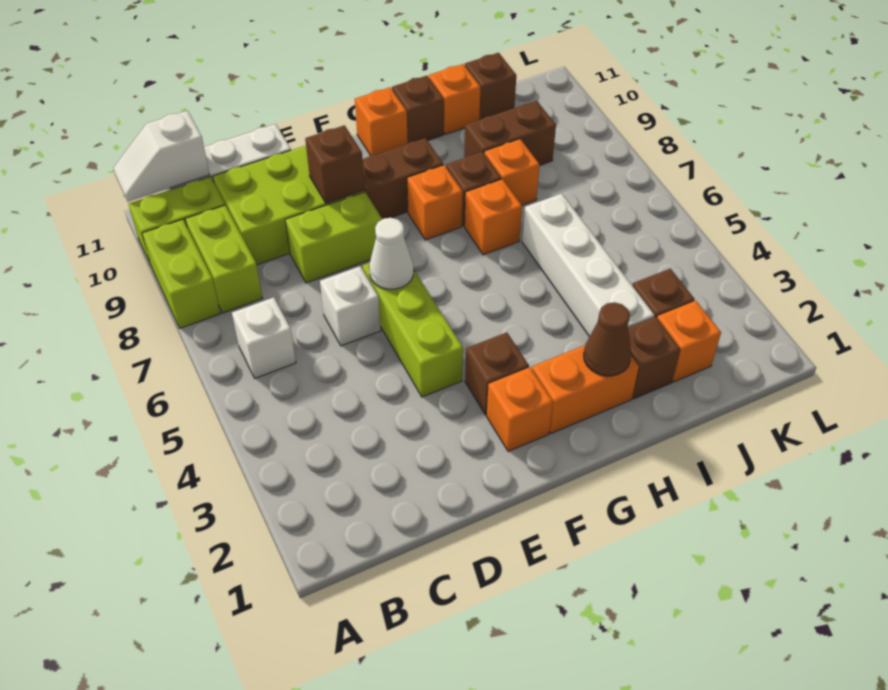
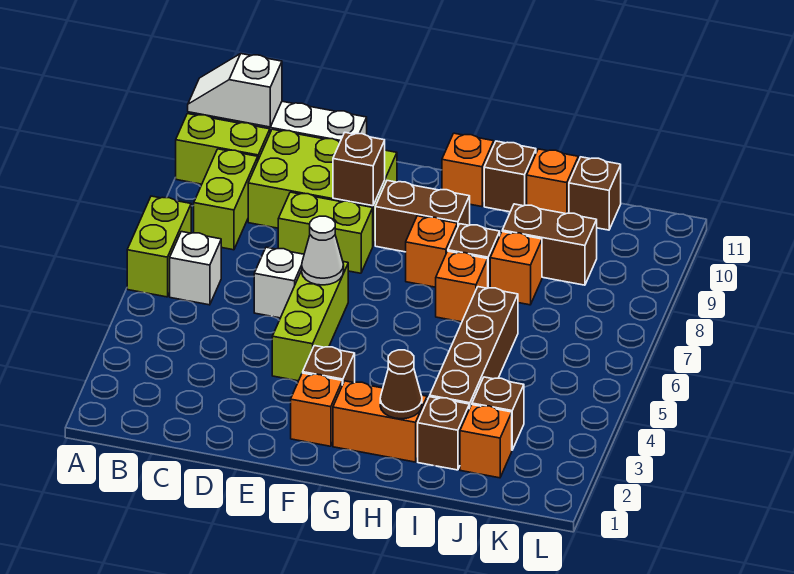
lime 1x2 brick [142,219,220,328] -> lime 1x2 brick moved to [127,196,191,297]
white 1x4 brick [522,193,654,337] -> brown 1x4 brick [430,287,518,409]

